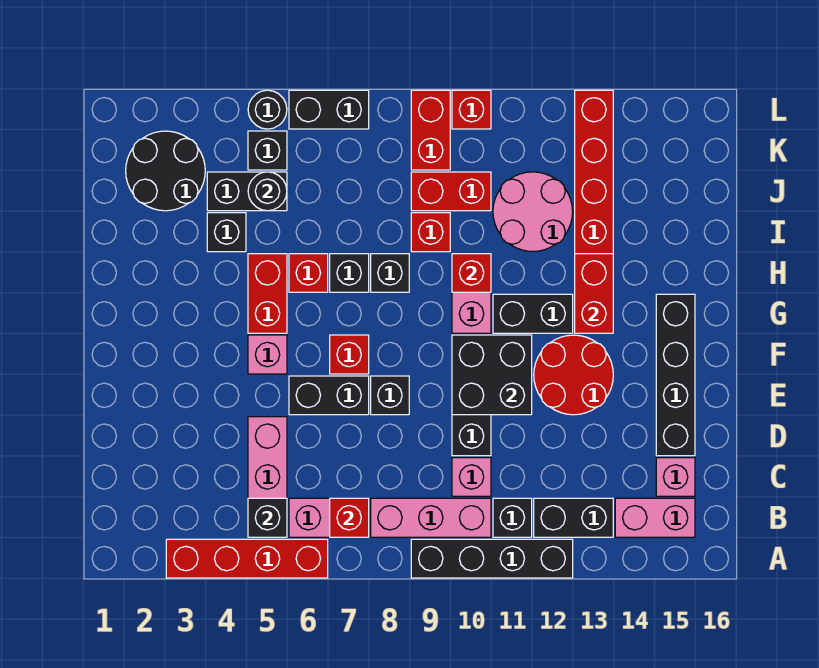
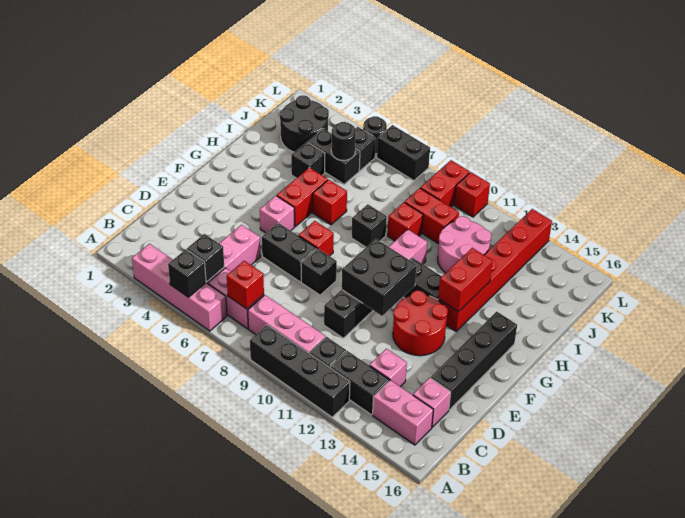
red 1x4 brick [166,539,328,578] -> pink 1x4 brick [132,244,227,331]
pink 1x1 brick [452,458,491,496] -> pink 1x1 brick moved to [370,349,407,387]
black 1x1 brick [330,254,369,292] -> black 1x1 brick moved to [168,249,206,297]
red 1x1 brick [452,254,491,292] -> none

